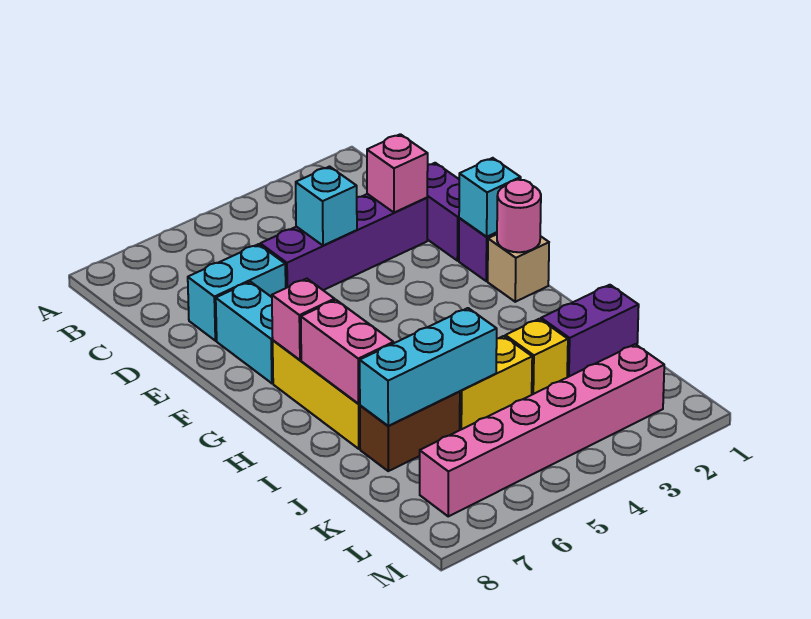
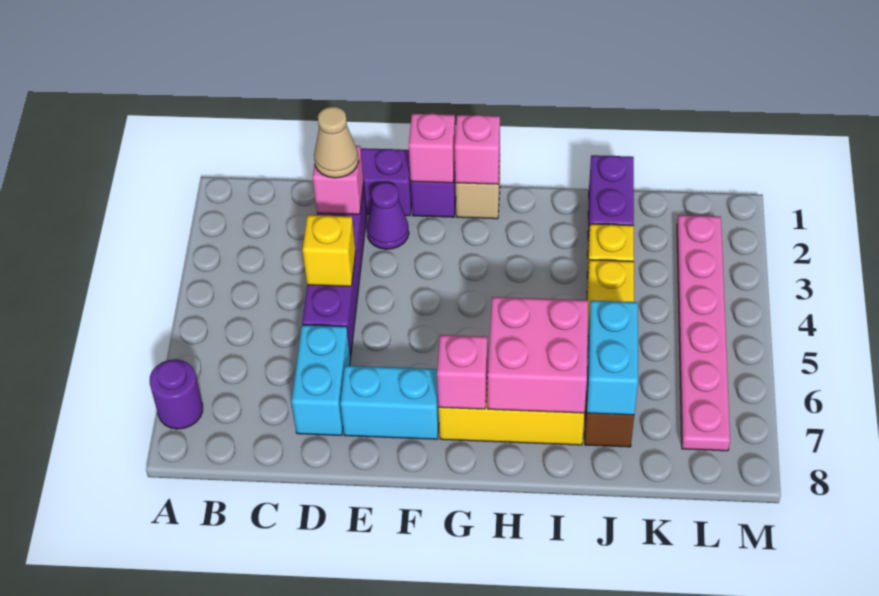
none -> purple 1x1 round brick [150,359,203,429]
none -> tan 1x1 cone [314,107,359,178]
cyan 1x1 brick [296,167,357,246] -> yellow 1x1 brick [303,215,356,286]
none -> purple 1x1 cone [367,183,409,249]
cyan 1x1 brick [459,158,521,237] -> pink 1x1 brick [409,114,455,183]
pink 1x1 round brick [497,180,541,252] -> pink 1x1 brick [454,115,500,184]
pink 1x2 brick [301,300,393,404] -> pink 2x2 brick [488,297,588,413]
cyan 1x3 brick [360,308,497,426] -> cyan 1x2 brick [587,300,638,415]
pink 1x6 brick [420,344,664,516] -> pink 1x6 plate [677,215,730,451]

